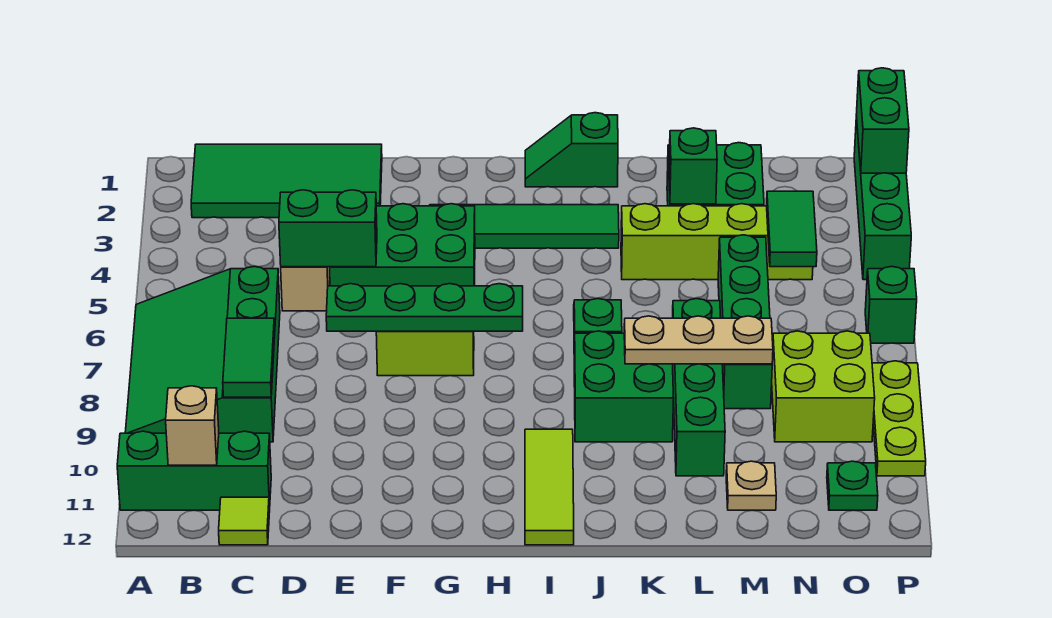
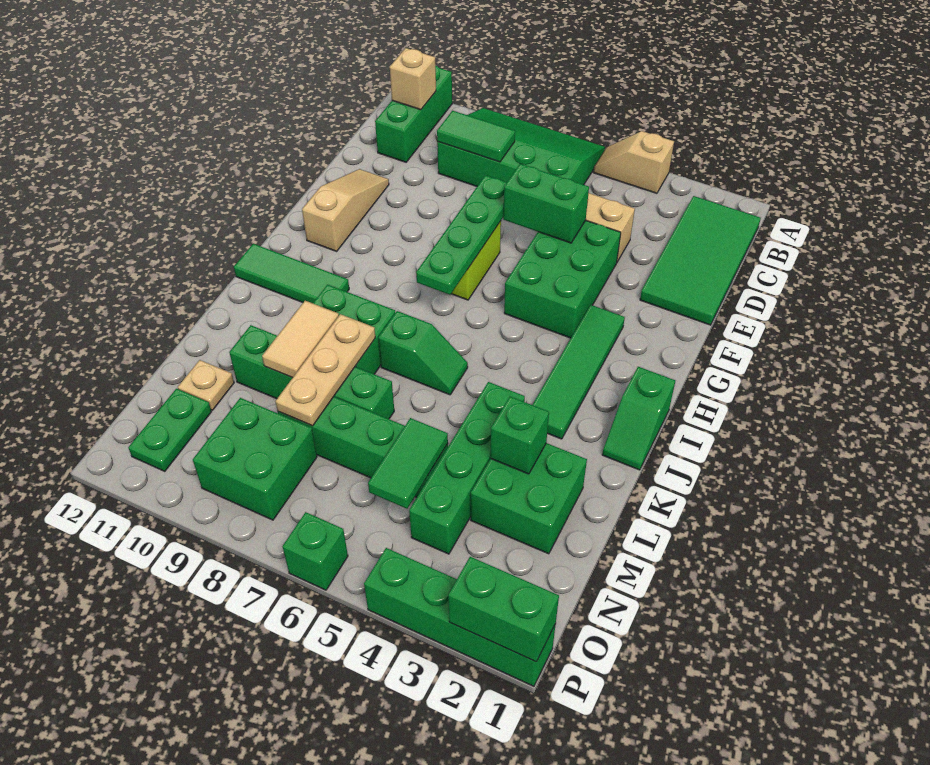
none -> tan 1x2 slope [593,131,674,193]
lime 1x1 tile [219,497,270,545] -> none
green 1x2 brick [279,190,377,267] -> green 1x2 brick turned to [503,164,589,243]
none -> tan 1x3 slope [302,169,389,251]
green 1x2 slope [525,113,618,187] -> green 1x2 slope turned to [602,367,675,470]
lime 1x3 tile [525,429,574,545] -> green 1x3 tile [234,244,349,303]
lime 1x4 brick [621,204,813,280] -> green 1x4 brick [409,382,525,554]
none -> tan 1x2 tile [262,301,339,378]
green 1x2 tile [767,191,817,267] -> green 1x2 tile turned to [368,418,448,509]
lime 2x2 brick [772,331,875,442] -> green 2x2 brick [193,398,317,520]
green 1x1 plate [827,461,878,510] -> green 1x2 plate [128,389,212,471]
lime 1x3 plate [872,361,926,476] -> none

